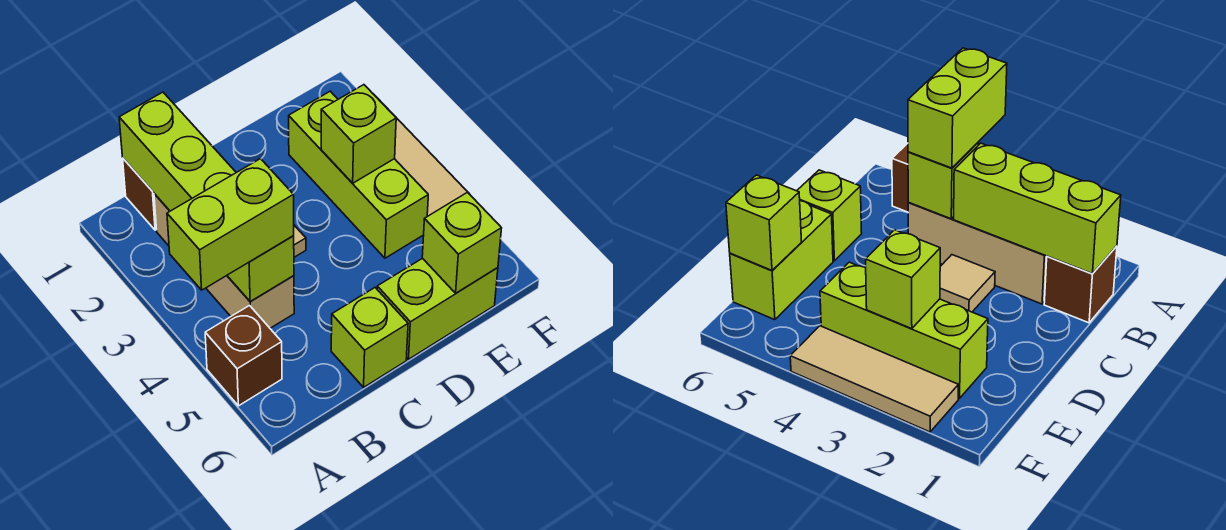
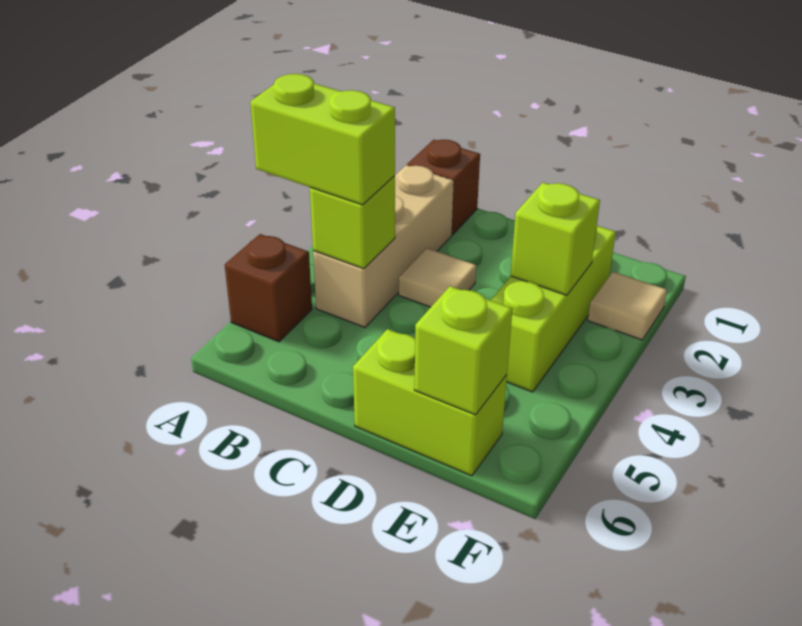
lime 1x3 brick [119,92,236,211] -> none
lime 1x1 brick [331,288,408,387] -> none
tan 1x3 tile [379,100,467,216] -> tan 1x1 tile [588,272,667,340]

